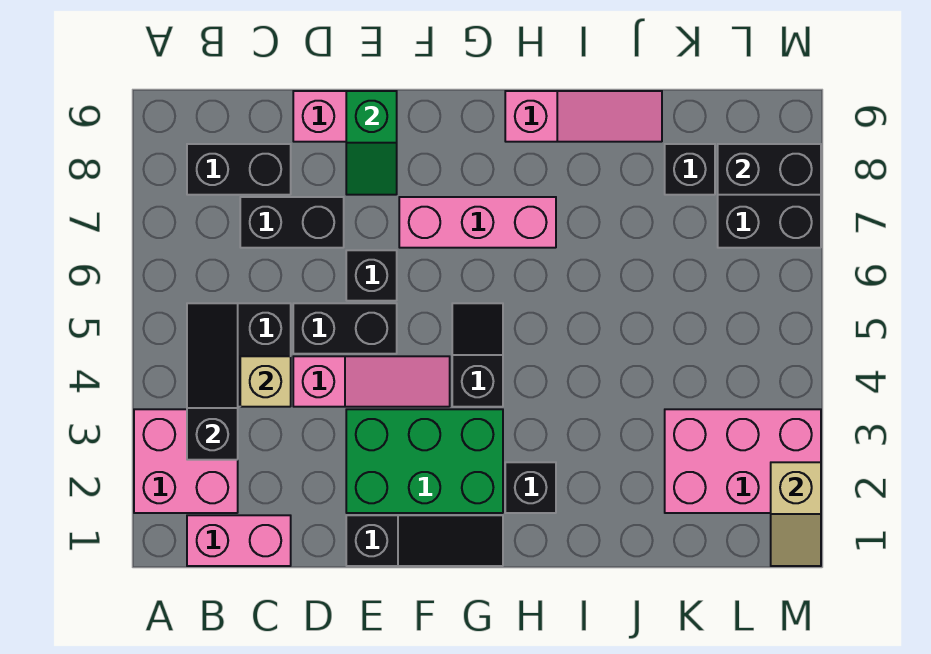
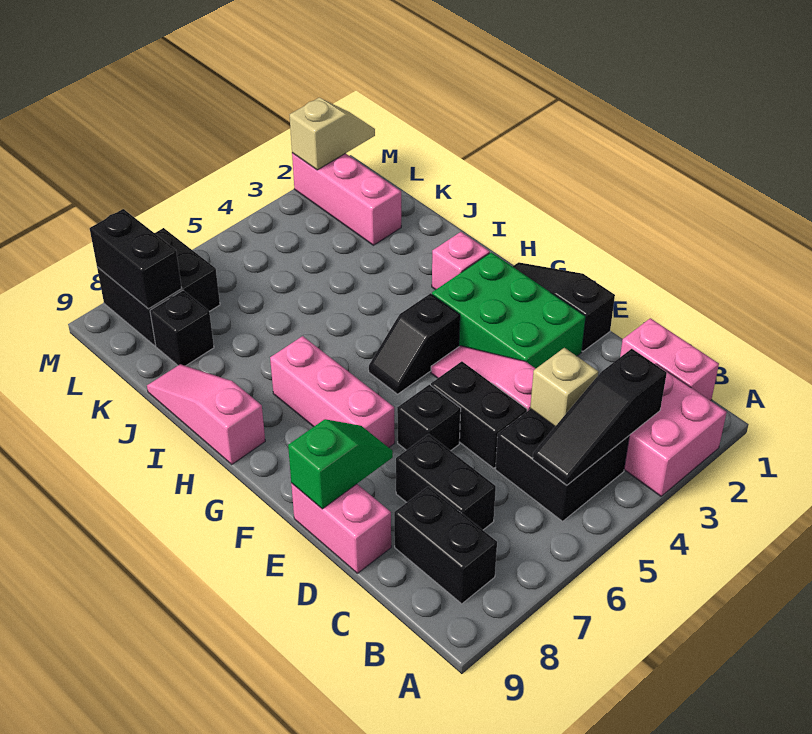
black 1x1 brick [505,462,556,513] -> pink 1x1 brick [432,232,490,290]
pink 2x3 brick [665,409,821,513] -> pink 1x3 brick [292,153,401,245]

